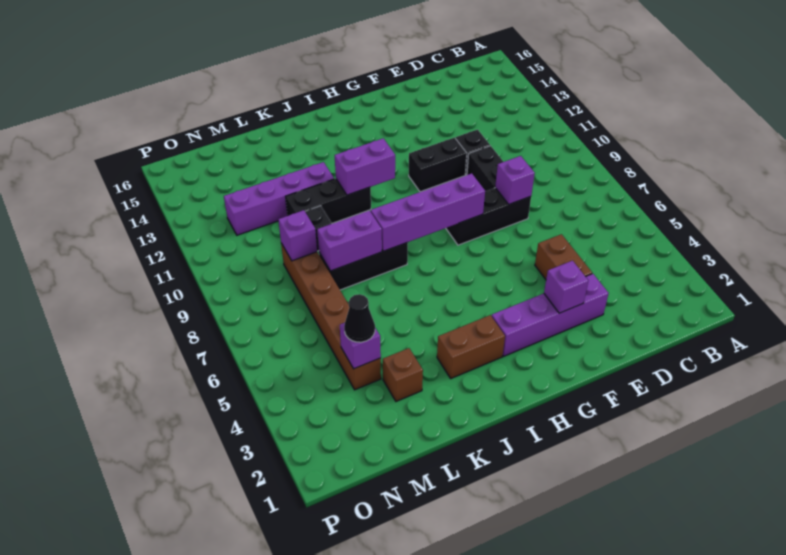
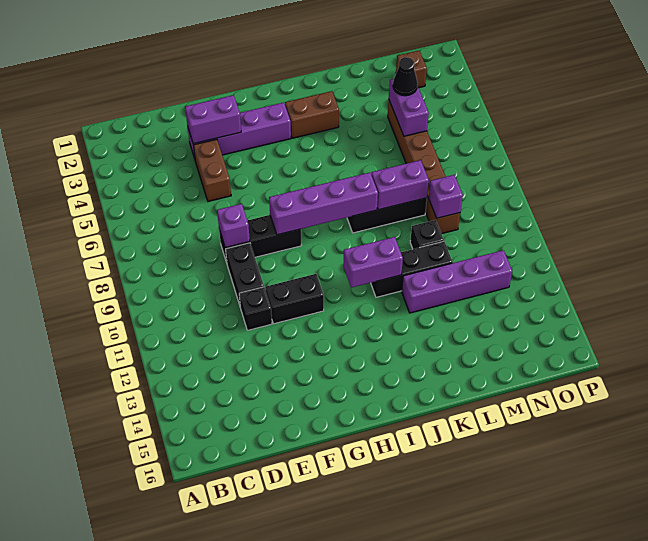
purple 1x1 brick [544,261,588,313] -> purple 1x2 brick [185,95,241,144]
brown 1x1 brick [383,348,423,401] -> brown 1x1 brick moved to [396,50,427,88]
purple 1x1 brick [340,323,381,369] -> purple 1x2 brick [389,79,429,136]

